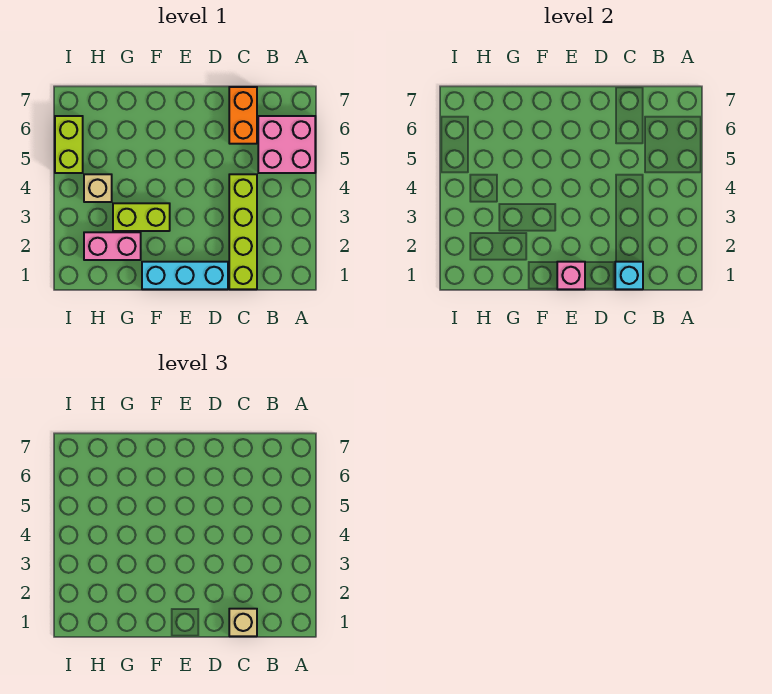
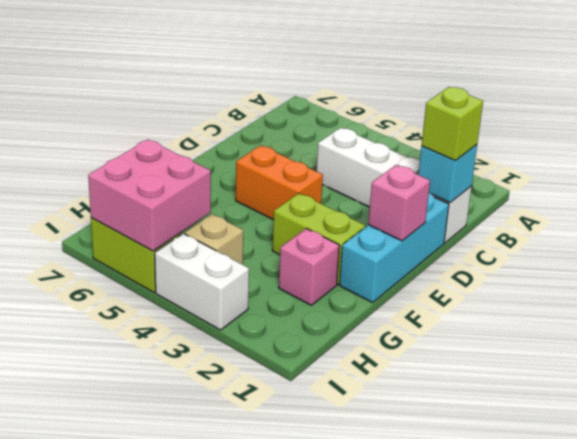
pink 2x2 brick [258,116,315,173] -> pink 2x2 brick moved to [88,140,211,251]
lime 1x4 brick [229,174,257,289] -> white 1x4 brick [317,128,472,243]
tan 1x1 brick [229,609,257,636] -> lime 1x1 brick [422,87,483,160]
orange 1x2 brick [229,87,257,144] -> orange 1x2 brick moved to [236,146,323,220]
lime 1x2 brick [113,203,170,231] -> lime 1x2 brick turned to [272,193,365,284]
pink 1x2 brick [84,232,141,260] -> pink 1x1 brick [279,229,339,305]
none -> white 1x2 brick [155,233,249,330]

